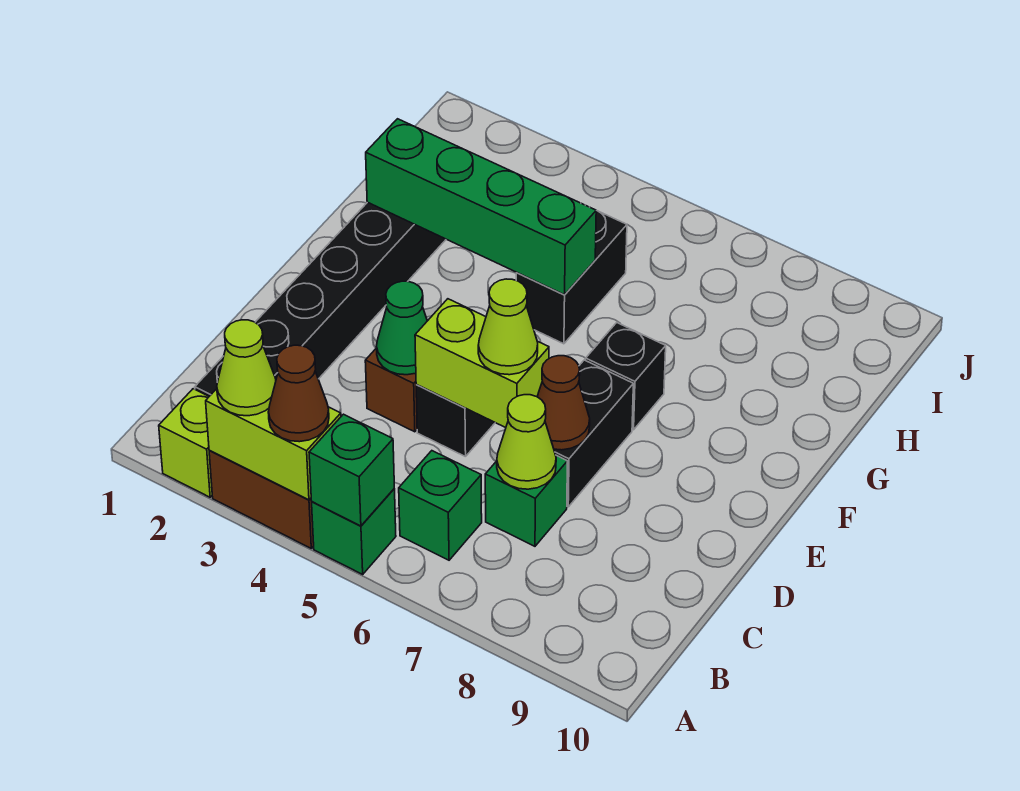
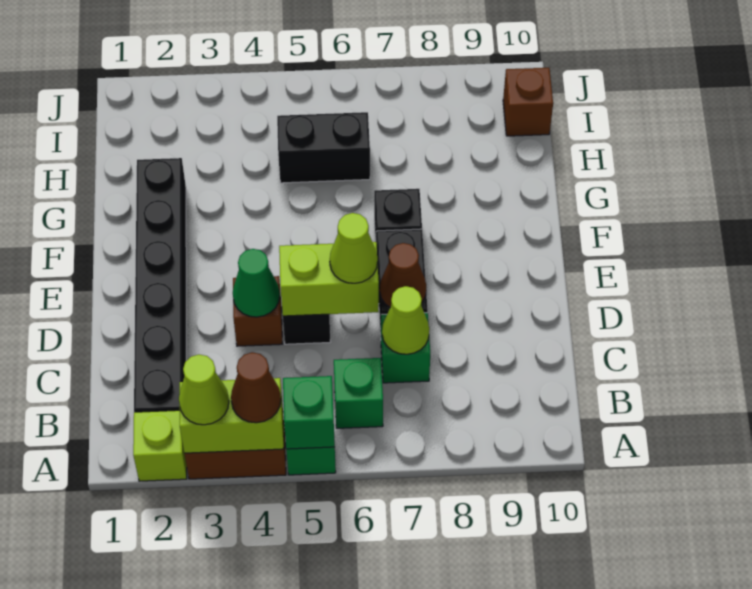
green 1x4 brick [366,119,596,295] -> none
black 1x2 brick [516,211,627,344] -> black 1x2 brick turned to [277,112,370,183]
none -> brown 1x1 brick [503,68,553,136]

